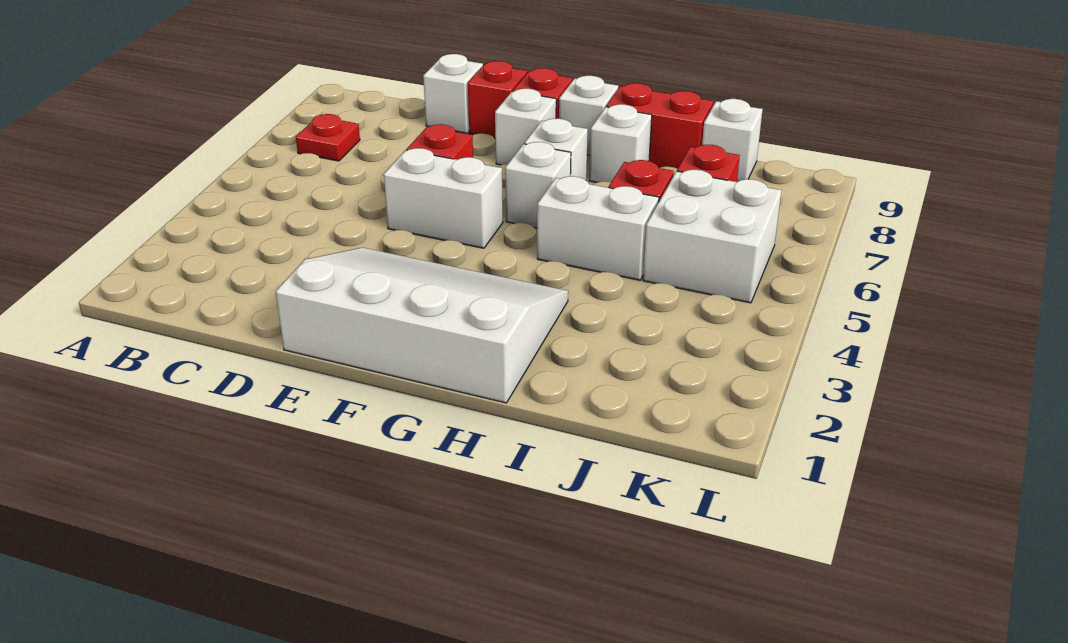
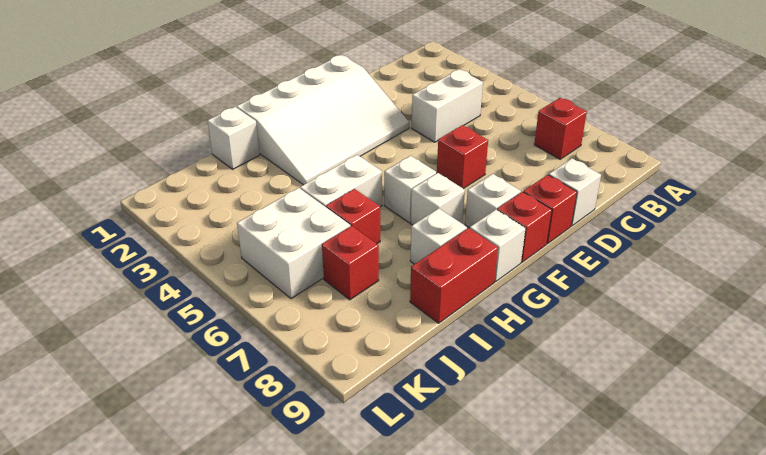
red 1x1 plate [296,114,360,161] -> red 1x1 brick [534,98,587,159]
white 1x2 brick [384,148,503,248] -> white 1x2 brick moved to [412,69,483,142]
white 1x1 brick [702,99,763,182] -> white 1x1 brick moved to [208,107,260,169]

